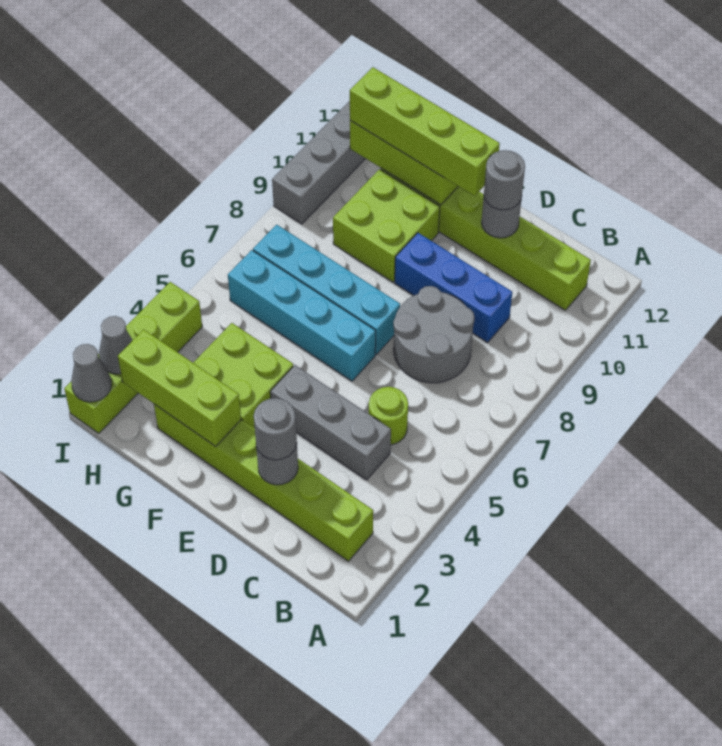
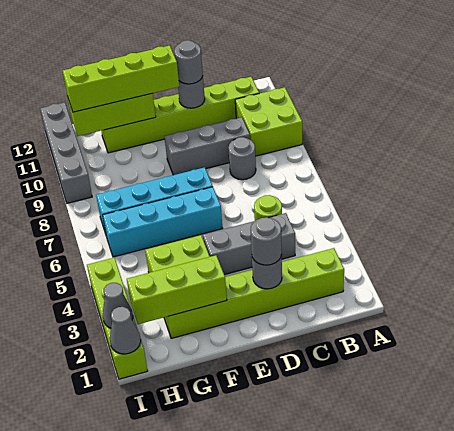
grey 2x2 round brick [393,286,474,383] -> grey 1x1 round brick [228,137,256,180]
blue 1x3 brick [395,233,512,342] -> grey 1x3 brick [164,117,250,175]
lime 2x2 brick [333,169,440,282] -> lime 2x2 brick moved to [235,87,302,156]

